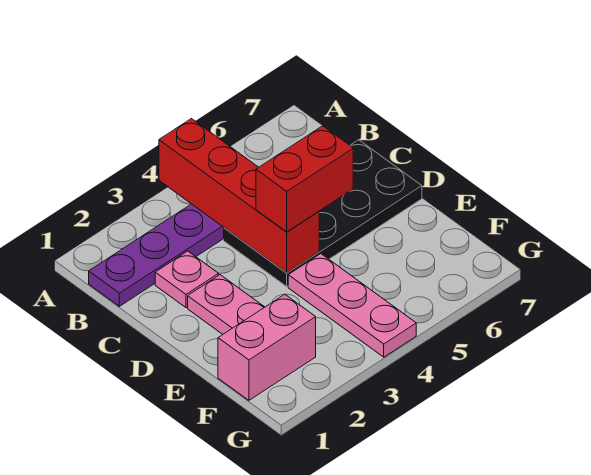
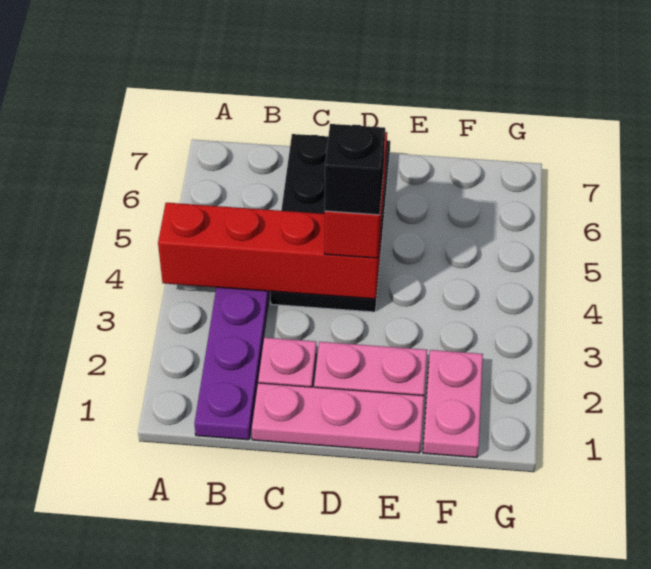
none -> black 1x1 brick [325,124,385,215]
pink 1x3 plate [288,254,416,357] -> pink 1x3 plate moved to [252,383,424,453]
pink 1x2 brick [218,294,316,400] -> pink 1x2 plate [423,350,483,457]

